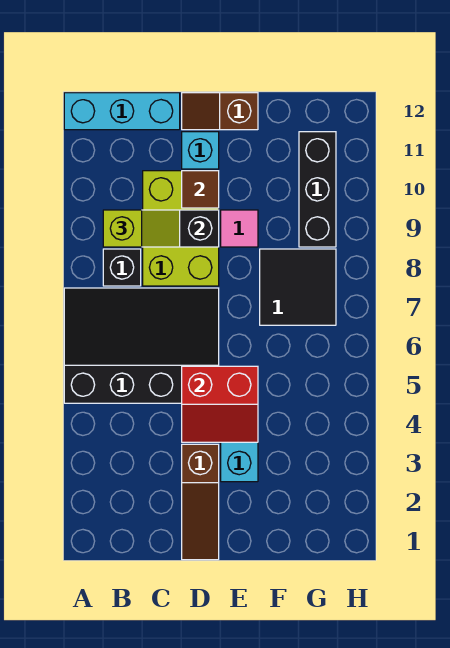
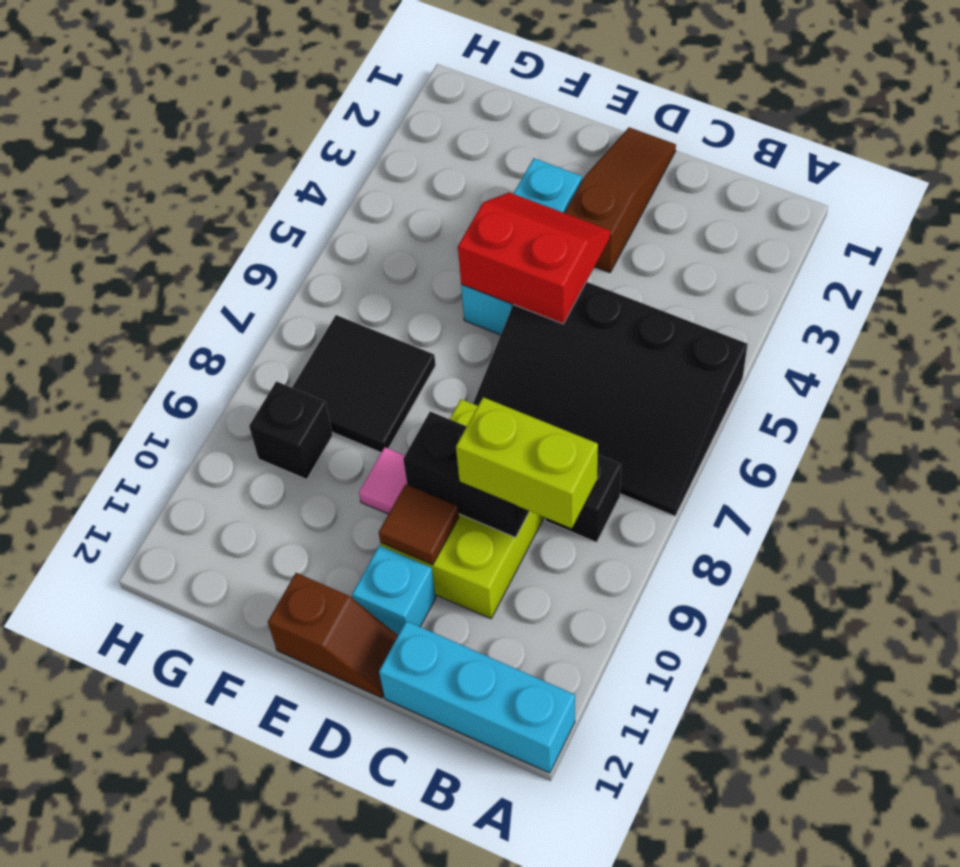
lime 1x2 slope [103,210,180,247] -> lime 1x2 brick [456,397,598,528]
black 1x3 brick [299,132,336,247] -> black 1x1 brick [249,381,333,479]

